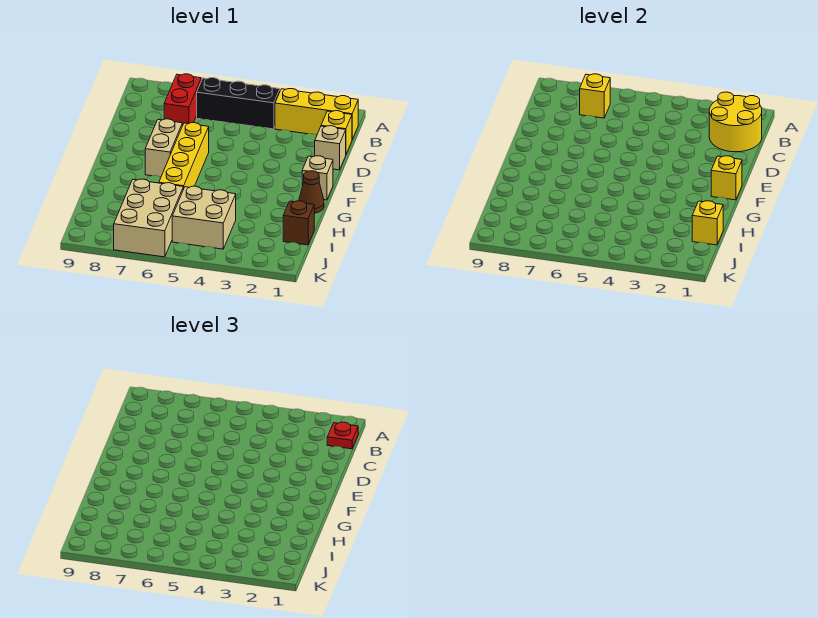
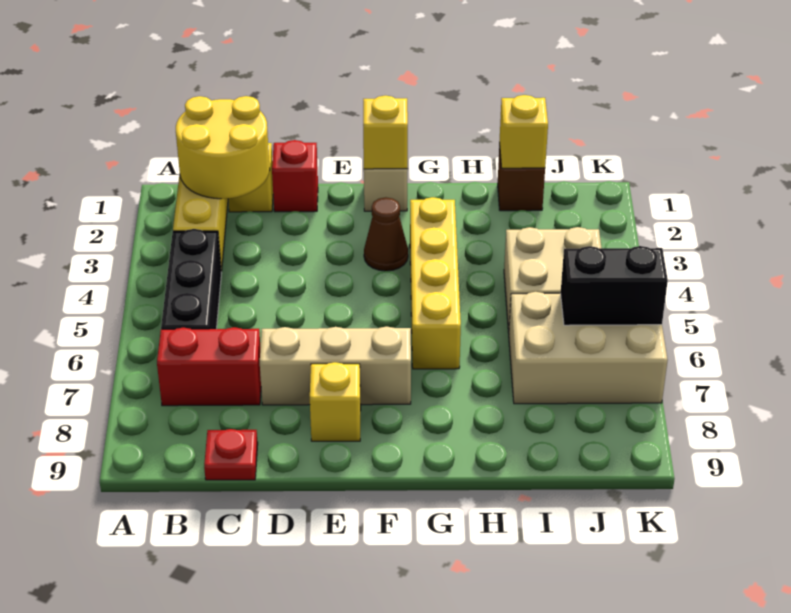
red 1x1 plate [327,422,358,449] -> red 1x1 plate moved to [204,429,258,480]
yellow 1x1 brick [580,74,610,118] -> yellow 1x1 brick moved to [310,362,361,441]
tan 1x1 brick [315,126,346,170] -> red 1x1 brick [272,140,318,212]
yellow 1x4 brick [159,123,209,189] -> yellow 1x4 brick turned to [410,197,461,369]
tan 1x2 brick [145,119,183,177] -> tan 1x3 brick [260,327,411,405]
brown 1x1 cone [299,171,324,213] -> brown 1x1 cone moved to [364,197,408,271]
none -> black 1x2 brick [561,246,668,325]

